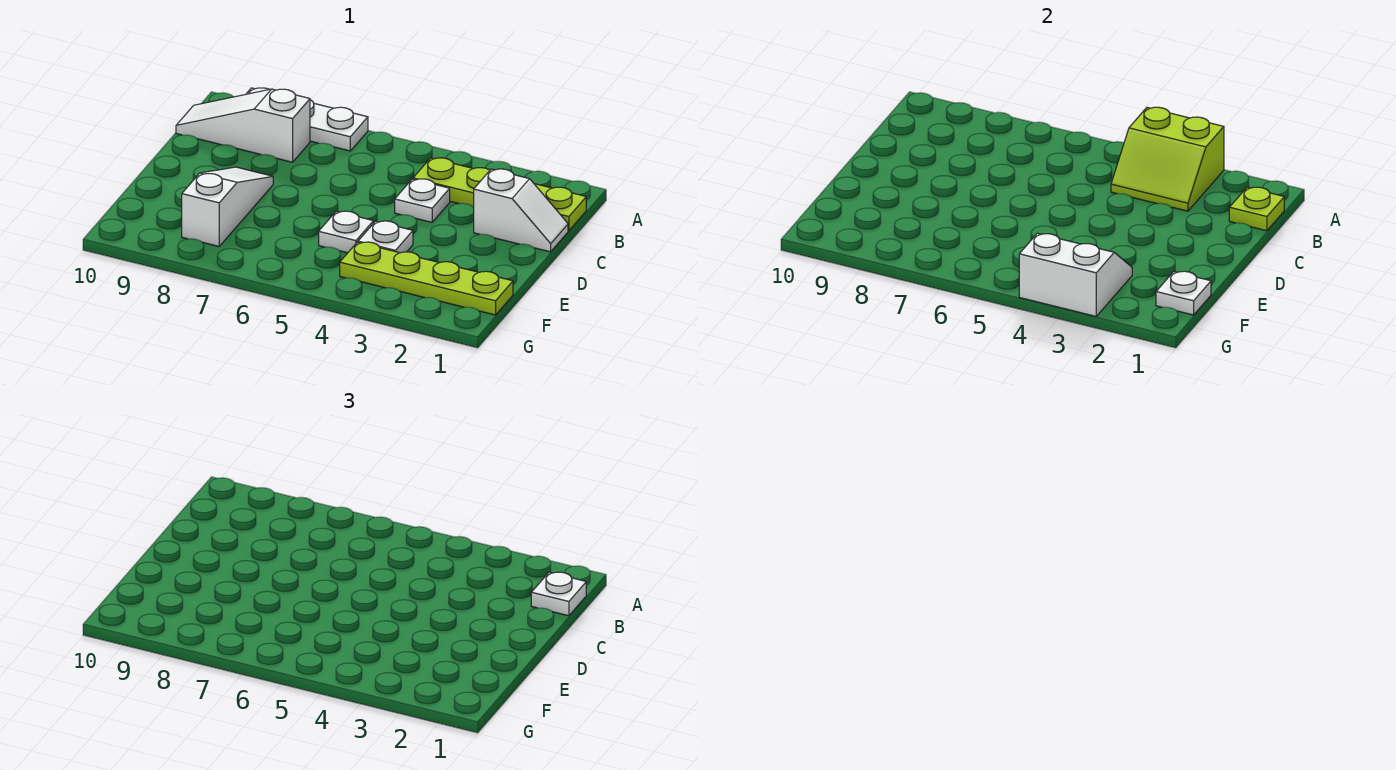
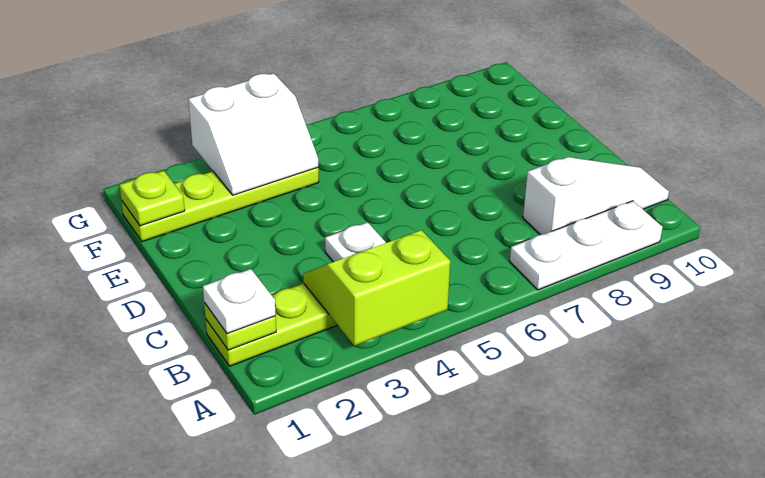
white 1x2 slope [474,169,568,252] -> none
white 1x3 slope [182,167,273,246] -> none
white 1x1 plate [358,221,413,253] -> none
white 1x1 plate [319,211,374,253] -> none
white 1x1 plate [1156,271,1211,315] -> lime 1x1 plate [119,170,185,226]

